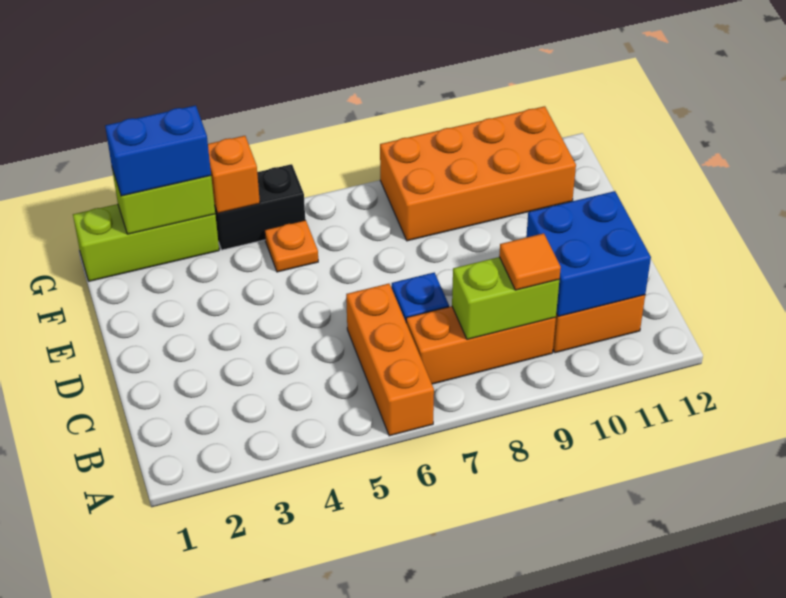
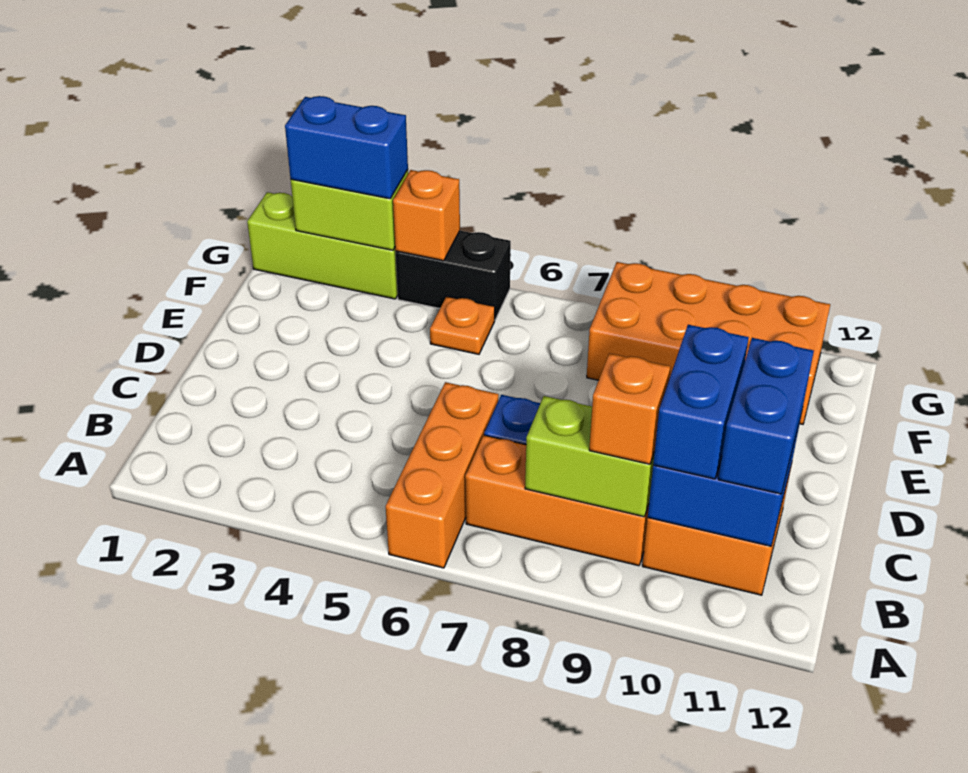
orange 1x1 tile [499,233,561,290] -> orange 1x1 brick [589,353,670,464]
none -> blue 1x2 brick [653,325,749,479]
none -> blue 1x2 brick [718,338,814,494]

